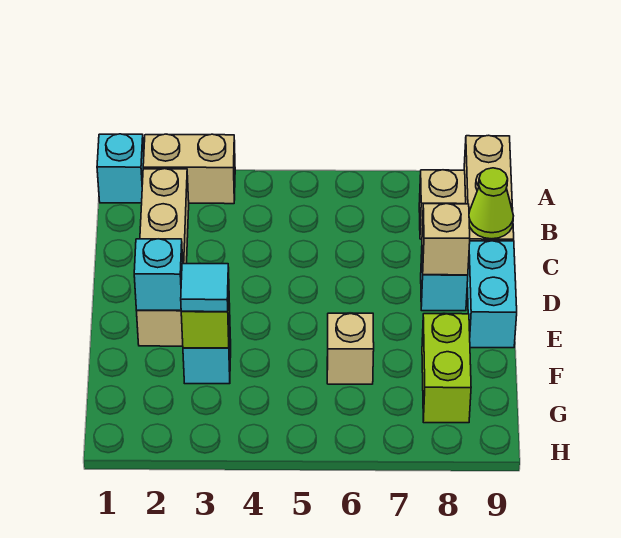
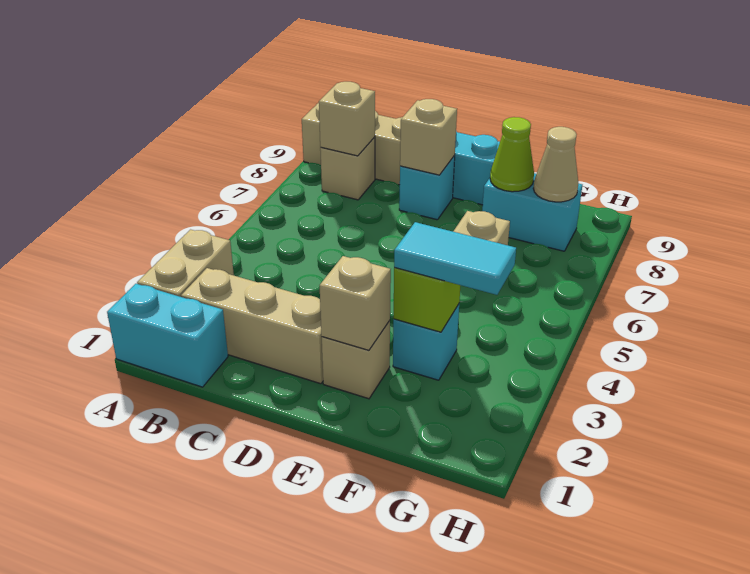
cyan 1x1 brick [97,134,144,203] -> cyan 1x2 brick [107,284,228,387]
none -> tan 1x1 brick [319,82,375,156]
lime 1x1 cone [469,168,513,239] -> lime 1x1 cone moved to [490,117,534,192]
cyan 1x1 brick [134,239,183,310] -> tan 1x1 brick [320,256,391,350]
cyan 1x1 tile [181,264,229,312] -> cyan 1x2 tile [394,222,516,295]
lime 1x2 brick [422,314,471,423] -> cyan 1x2 brick [482,173,582,251]
none -> tan 1x1 cone [533,127,579,202]

